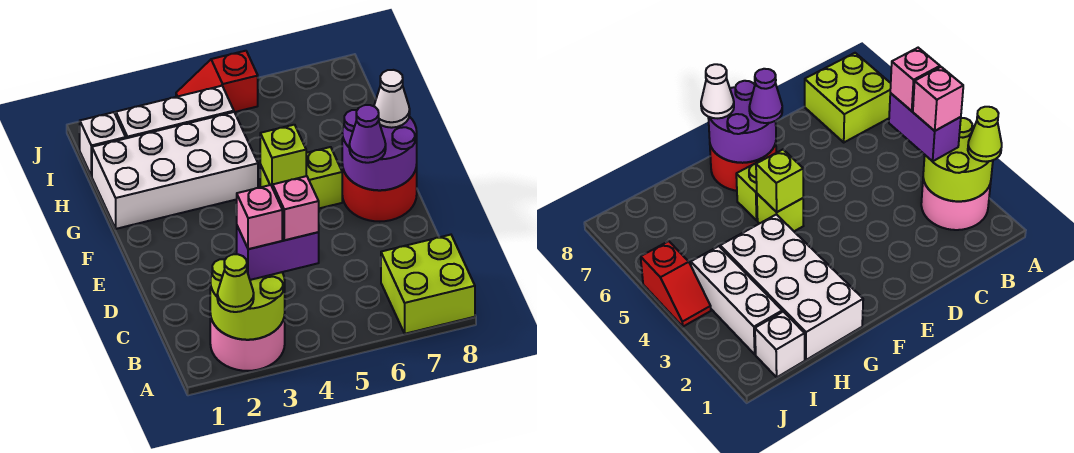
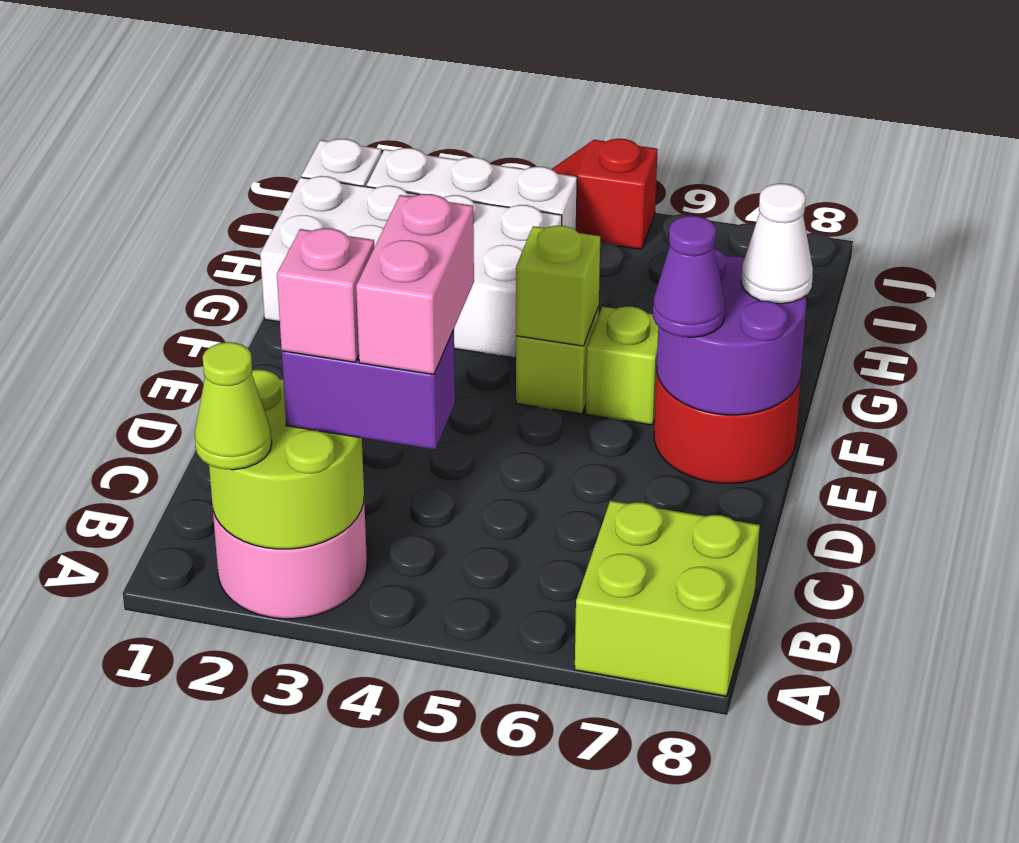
pink 1x1 brick [273,176,319,240] -> pink 1x2 brick [356,194,474,374]

